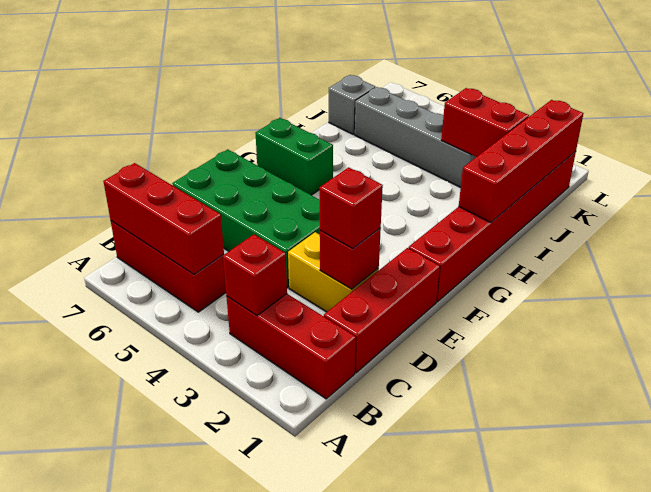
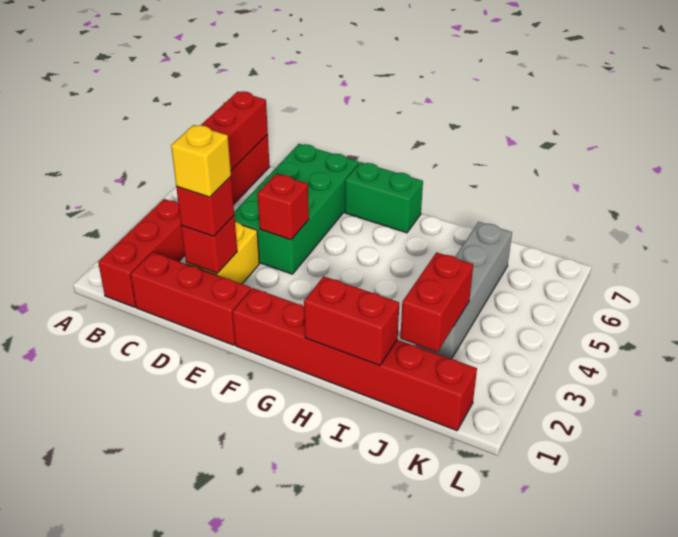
red 1x1 brick [223,234,287,316] -> red 1x1 brick moved to [257,174,309,240]
none -> yellow 1x1 brick [171,125,231,197]
green 1x2 brick [256,118,333,195] -> green 1x2 brick turned to [345,162,423,233]
red 1x4 brick [459,100,584,223] -> red 1x2 brick [304,276,399,366]
grey 1x1 brick [329,75,375,134] -> none

